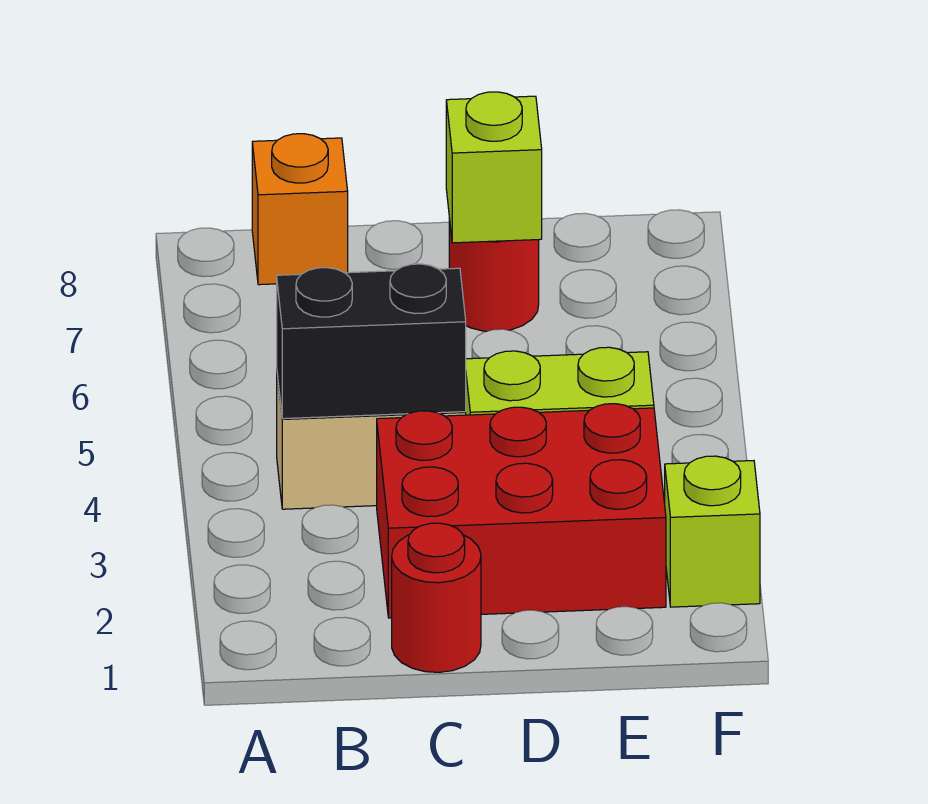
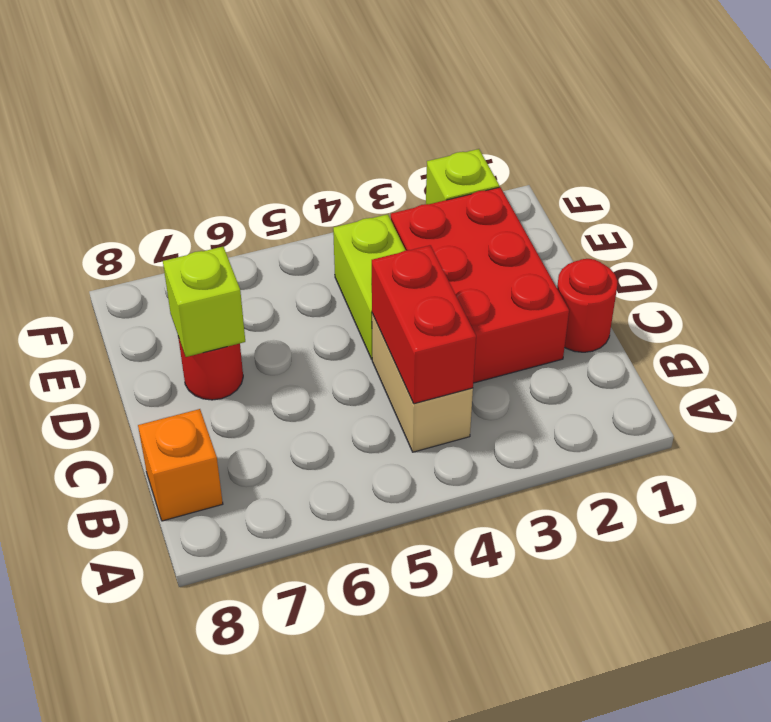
black 1x2 brick [277,264,466,419] -> red 1x2 brick [372,245,476,404]

